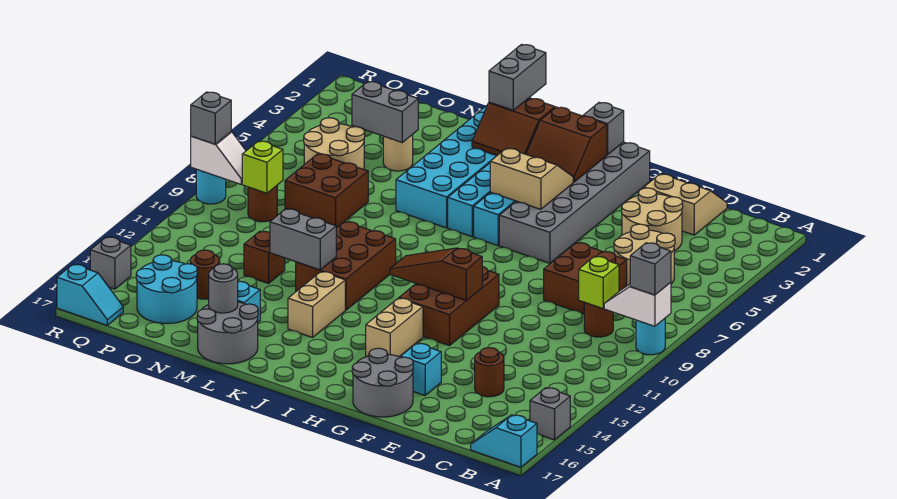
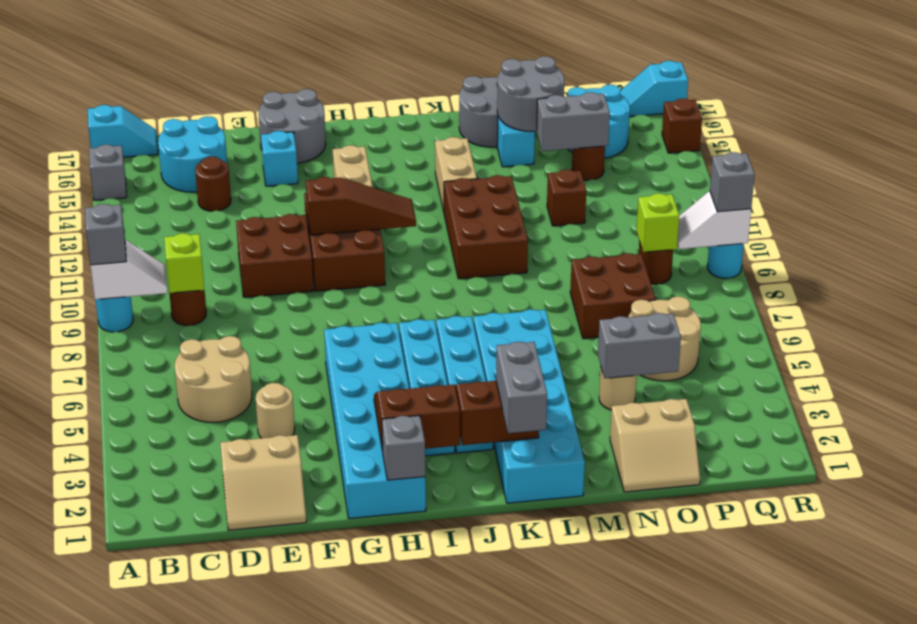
none -> cyan 2x2 round brick [158,116,227,192]
tan 2x2 round brick [622,188,683,251] -> tan 1x1 round brick [256,383,295,438]
brown 2x2 brick [544,243,627,314] -> brown 2x2 brick moved to [236,214,314,297]
grey 2x6 brick [499,142,650,263] -> cyan 2x6 brick [324,323,426,519]
tan 2x2 slope [490,148,573,209] -> tan 2x2 slope moved to [610,399,700,492]
grey 1x2 brick [270,209,336,270] -> grey 1x2 brick moved to [537,92,610,151]
grey 1x1 round brick [209,264,238,313] -> grey 2x2 round brick [497,56,564,132]
grey 1x1 brick [90,237,131,289] -> brown 1x1 brick [662,99,702,153]

